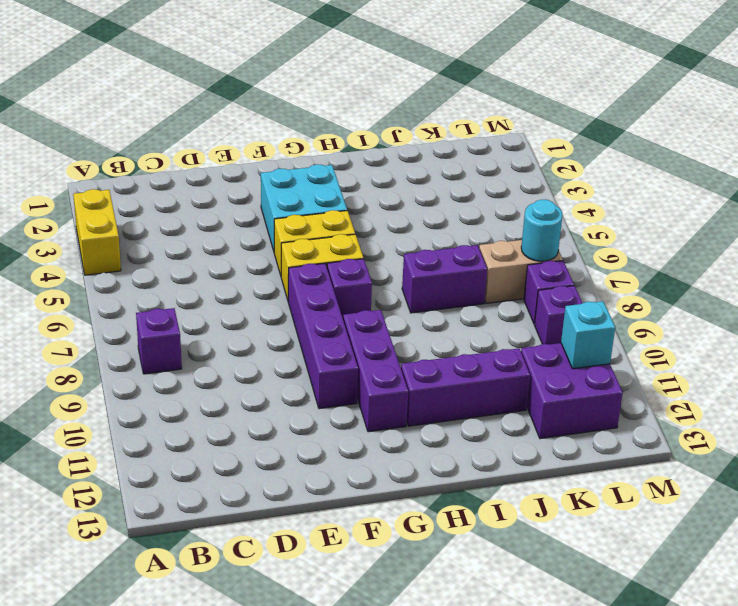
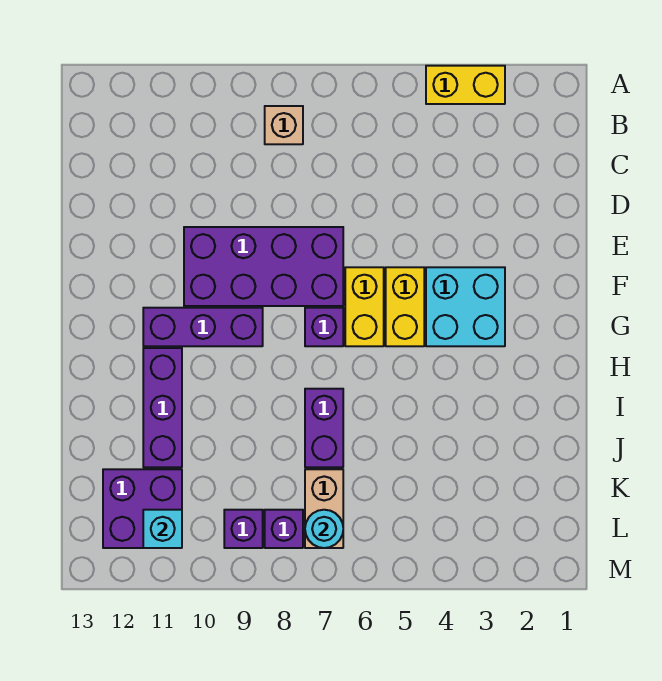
purple 1x1 brick [136,308,182,374] -> tan 1x1 brick [265,106,303,144]
purple 1x4 brick [288,263,358,409] -> purple 2x4 brick [184,227,343,306]

